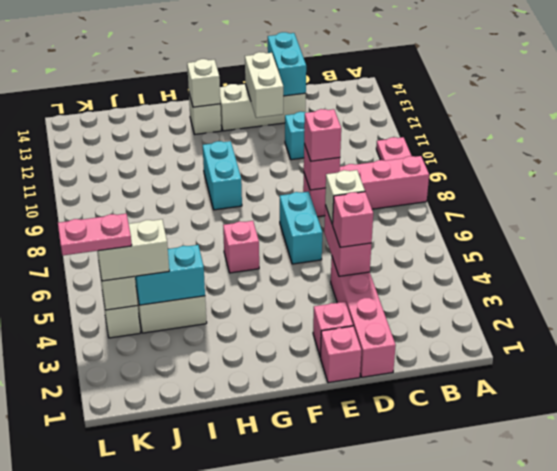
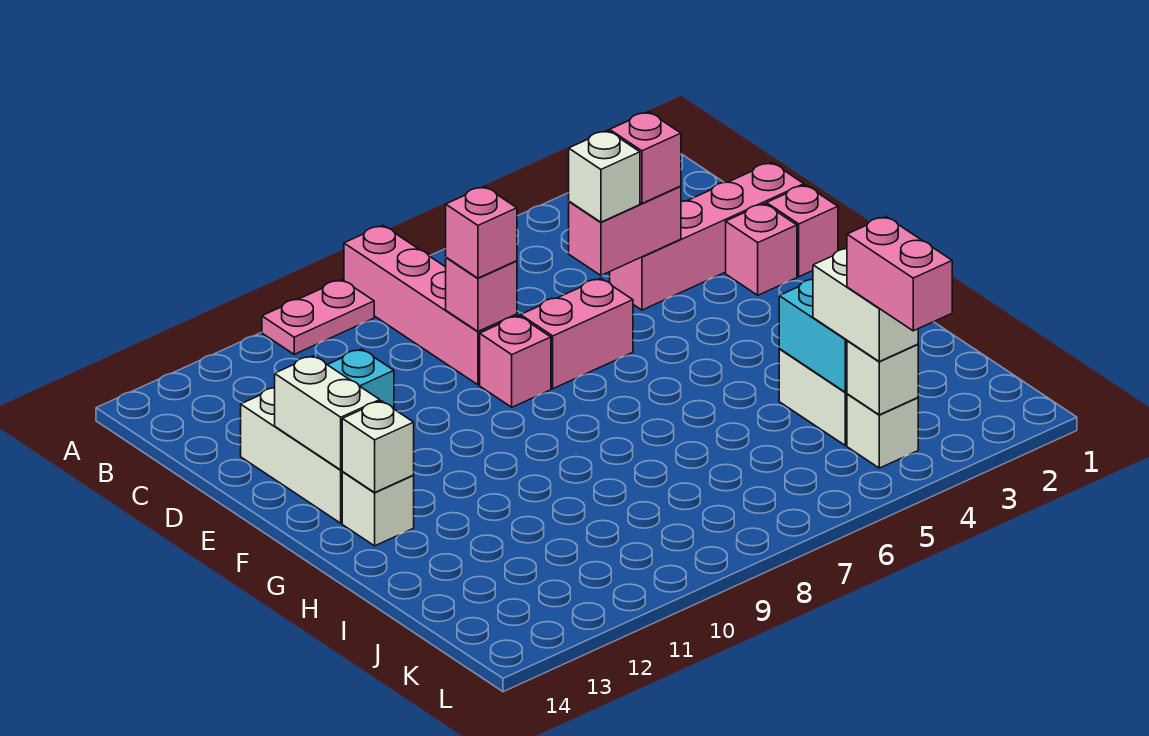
cyan 1x2 brick [268,32,306,96] -> none
cyan 1x2 brick [280,192,322,264] -> pink 1x2 brick [521,278,633,389]
white 1x2 brick [245,52,283,118] -> white 1x2 brick turned to [275,356,380,470]
pink 1x1 brick [223,221,259,273] -> pink 1x1 brick moved to [480,316,551,407]
cyan 1x2 brick [203,141,242,210] -> none
pink 1x2 plate [58,214,132,256] -> pink 1x2 brick [847,217,952,331]

